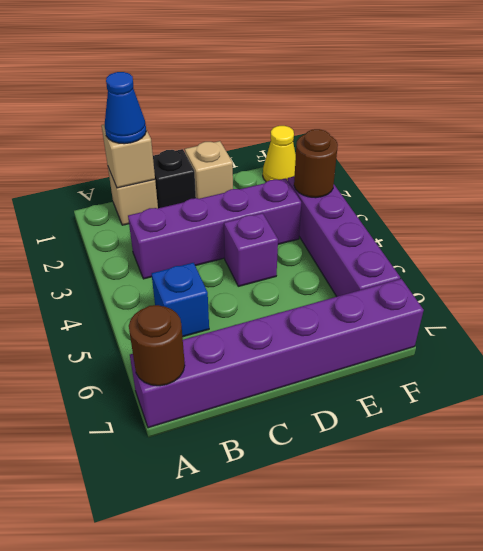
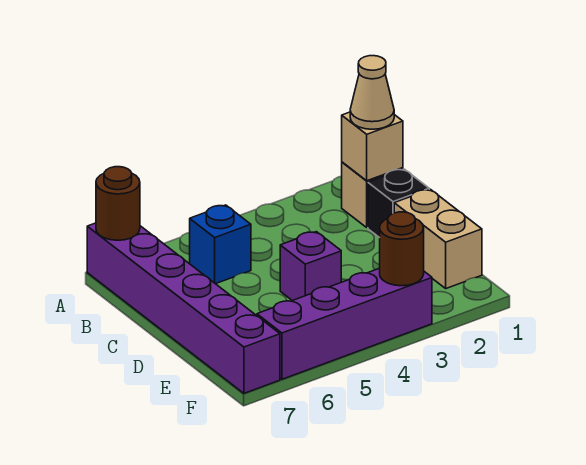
blue 1x1 cone [105,72,146,144] -> tan 1x1 cone [350,56,394,129]
purple 1x4 brick [128,178,301,279] -> none
tan 1x1 brick [185,141,233,199] -> tan 1x2 brick [394,189,482,288]
yellow 1x1 cone [263,126,296,182] -> none

